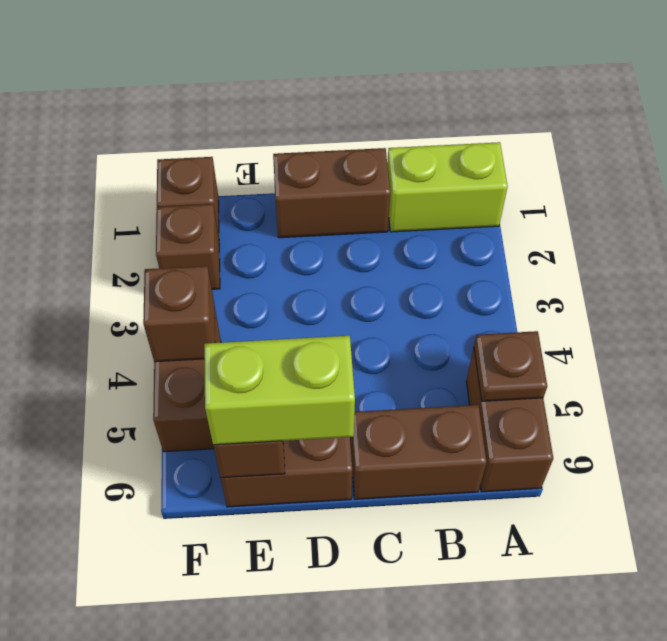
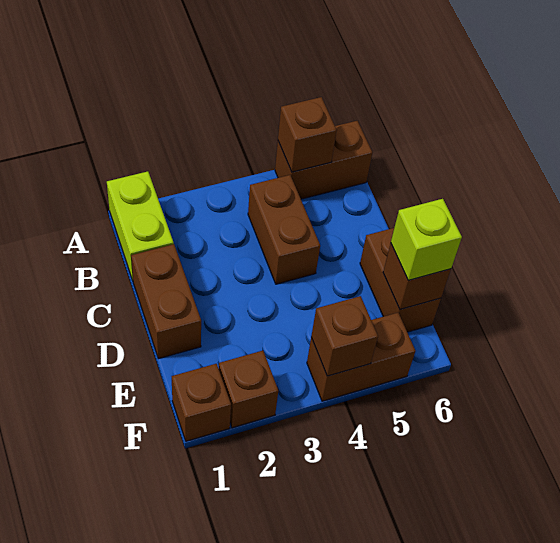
brown 1x1 plate [474,331,547,401] -> brown 1x1 brick [278,97,337,172]
brown 1x2 brick [350,405,487,499] -> brown 1x2 brick moved to [248,175,320,284]
lime 1x2 brick [204,336,355,445] -> lime 1x1 brick [391,199,462,280]

